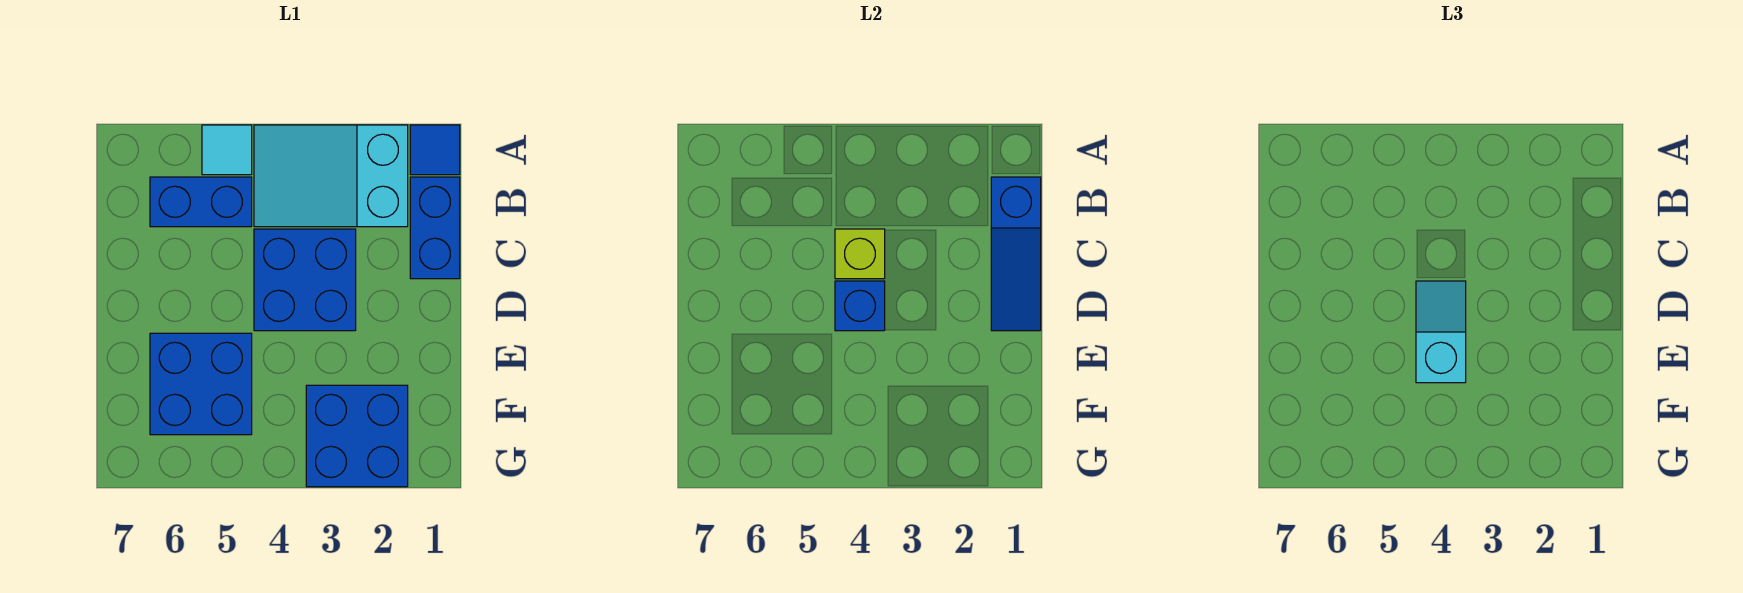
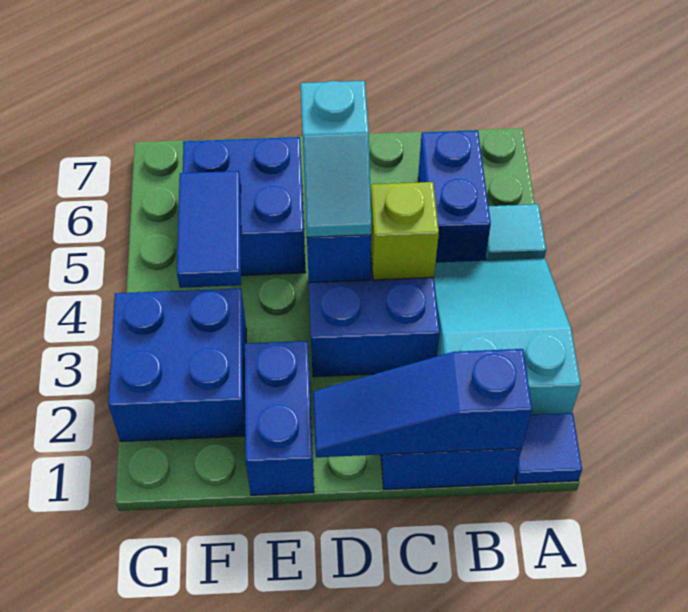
cyan 1x2 slope [1416,281,1466,383] -> cyan 1x2 slope turned to [301,81,372,237]
none -> blue 1x2 brick [245,341,314,495]
none -> blue 1x2 tile [177,171,241,288]

